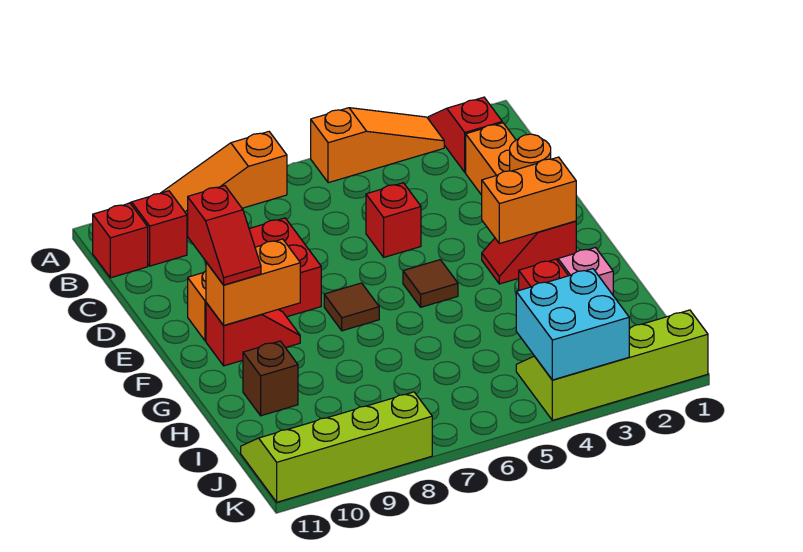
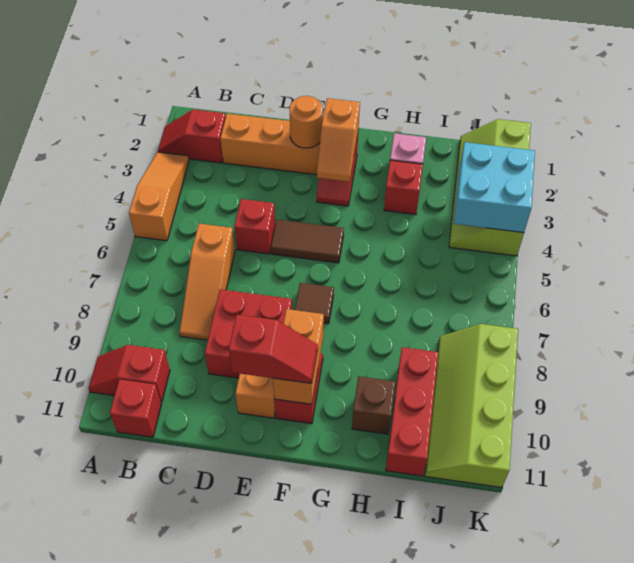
orange 1x3 slope [161,132,287,225] -> orange 1x3 slope moved to [179,224,235,340]
orange 1x2 brick [482,157,576,244] -> orange 1x2 slope [317,98,360,182]
brown 1x1 tile [403,260,458,307] -> brown 1x2 tile [271,220,344,263]
none -> red 1x3 brick [386,347,438,476]

